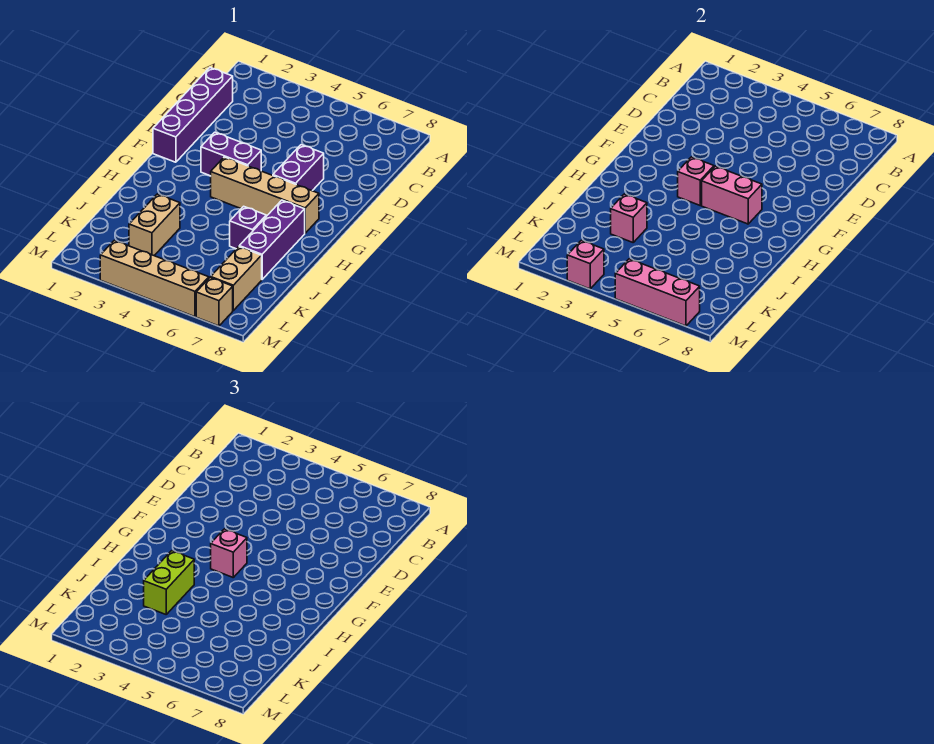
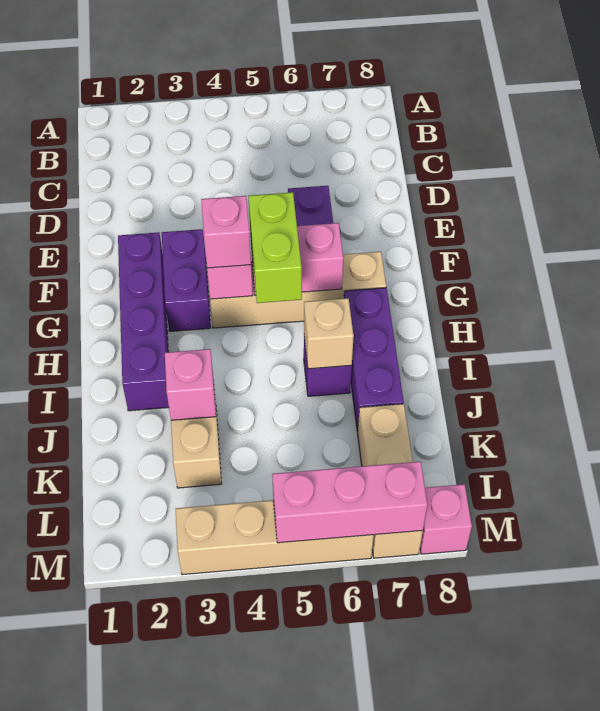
purple 1x4 brick [153,68,233,162] -> purple 1x4 brick moved to [118,232,169,411]
purple 1x2 brick [201,132,261,176] -> purple 1x2 brick turned to [162,229,211,331]
lime 1x2 brick [144,551,194,614] -> lime 1x2 brick moved to [249,192,302,303]
none -> tan 1x1 brick [304,298,354,369]
pink 1x1 brick [567,240,604,289] -> pink 1x1 brick moved to [420,484,472,554]

